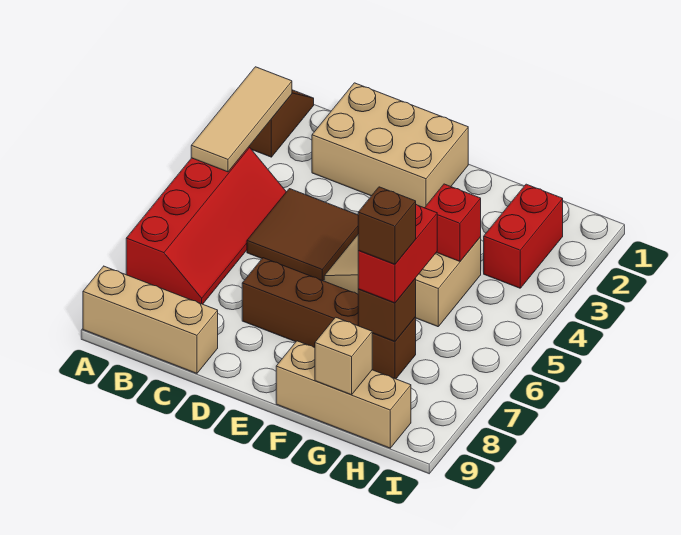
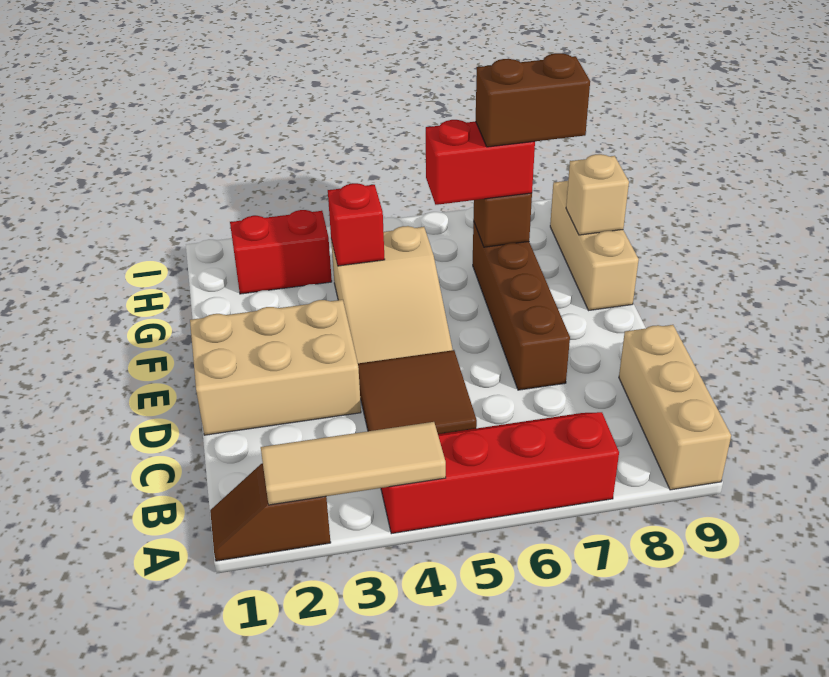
tan 2x3 brick [312,83,468,208] -> tan 2x3 brick turned to [190,300,361,435]
brown 1x1 brick [358,187,416,264] -> brown 1x2 brick [476,53,590,147]

